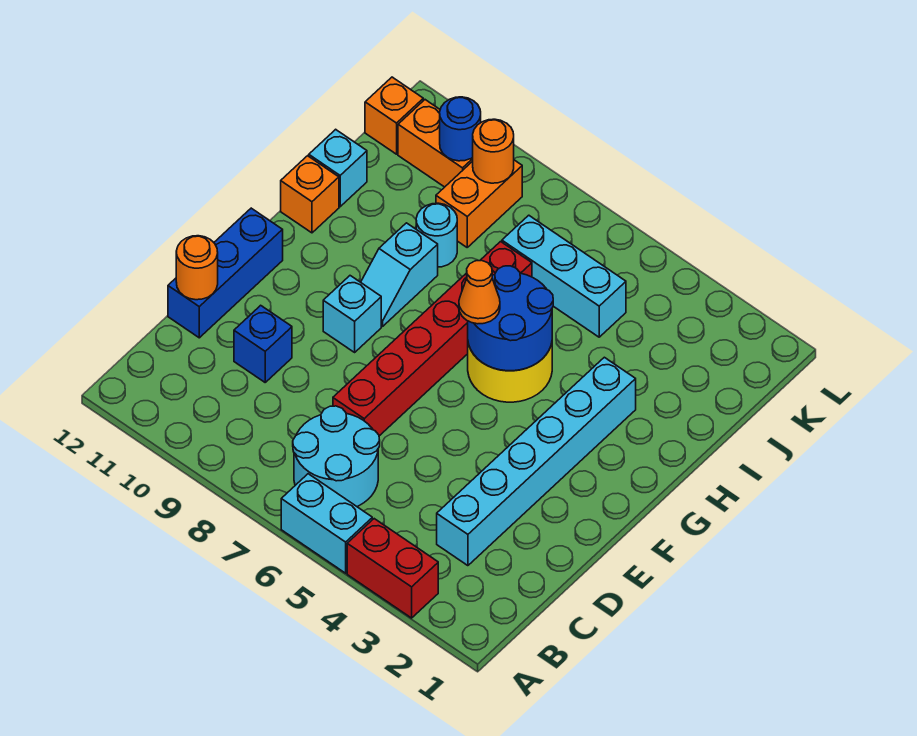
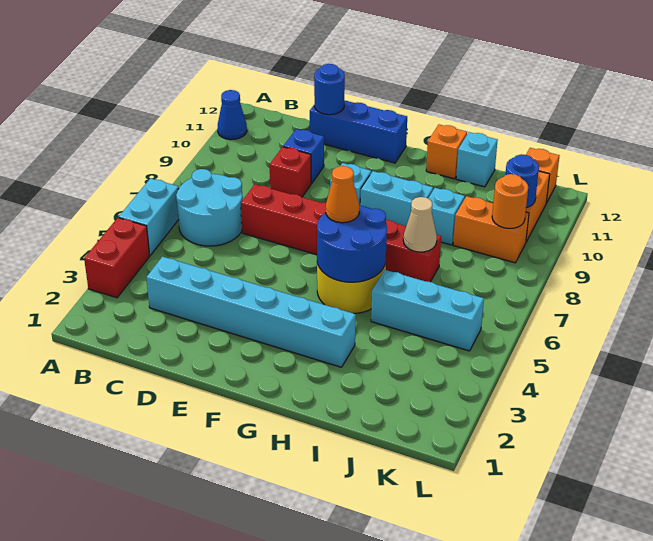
none -> blue 1x1 cone [218,90,247,140]
none -> red 1x1 brick [270,147,311,197]
orange 1x1 round brick [176,236,218,300] -> blue 1x1 round brick [314,64,345,115]
cyan 1x2 slope [361,223,438,326] -> cyan 1x2 brick [360,171,433,226]
none -> tan 1x1 cone [403,197,437,252]
cyan 1x1 round brick [416,203,457,267] -> cyan 1x1 brick [428,188,465,245]
cyan 1x3 brick [502,215,626,337] -> cyan 1x3 brick turned to [371,270,484,351]

